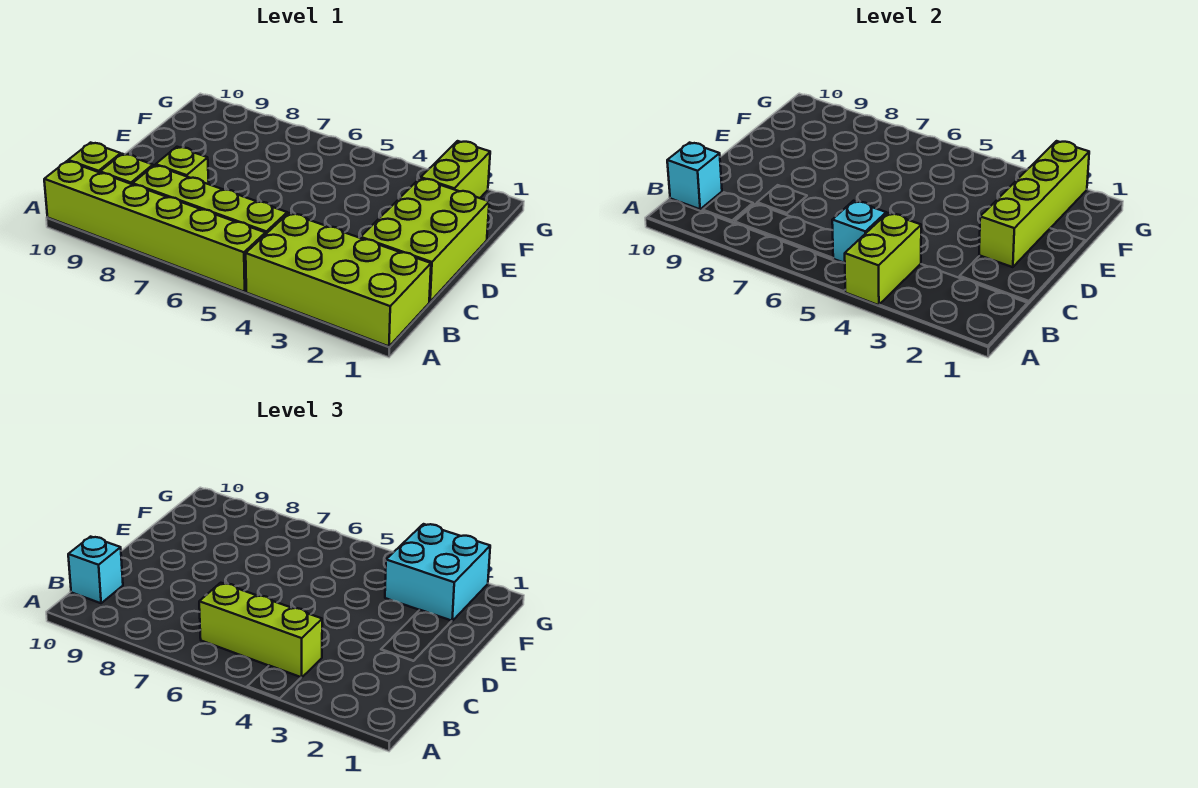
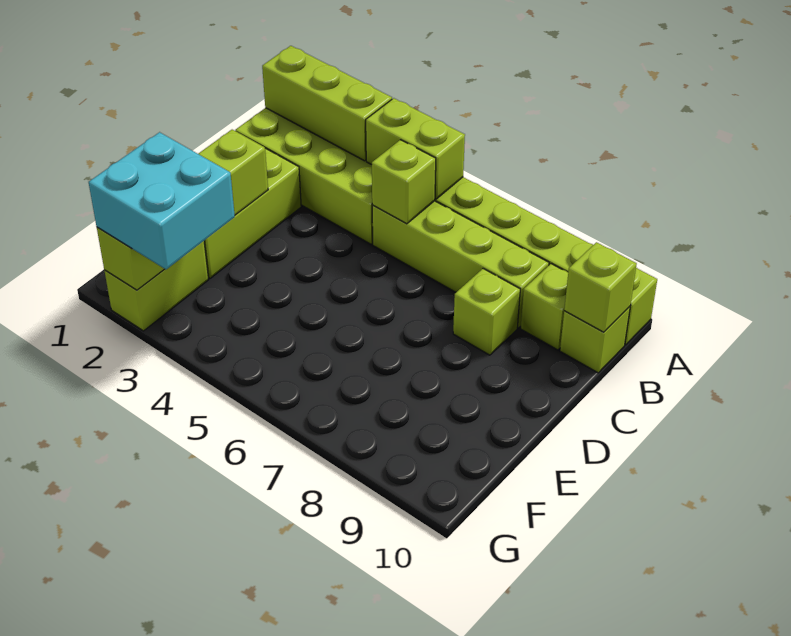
lime 1x2 brick [845,213,921,305] -> lime 1x2 brick turned to [366,98,465,199]
lime 1x3 brick [199,583,322,678] -> lime 1x3 brick moved to [262,46,392,161]
cyan 1x1 brick [832,201,886,263] -> lime 1x1 brick [372,140,436,224]
cyan 1x1 brick [667,143,722,209] -> lime 1x1 brick [564,242,637,332]
cyan 1x1 brick [68,537,123,603] -> none

